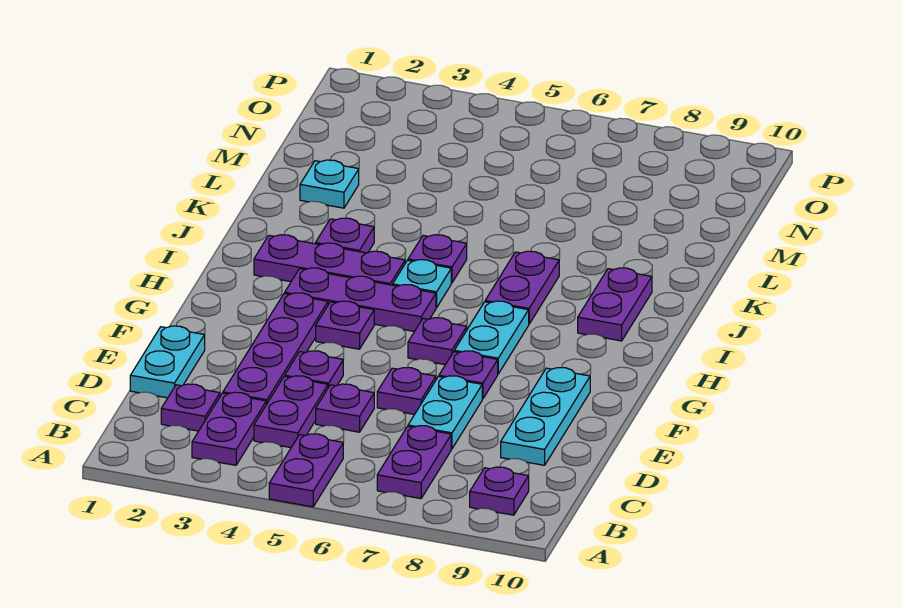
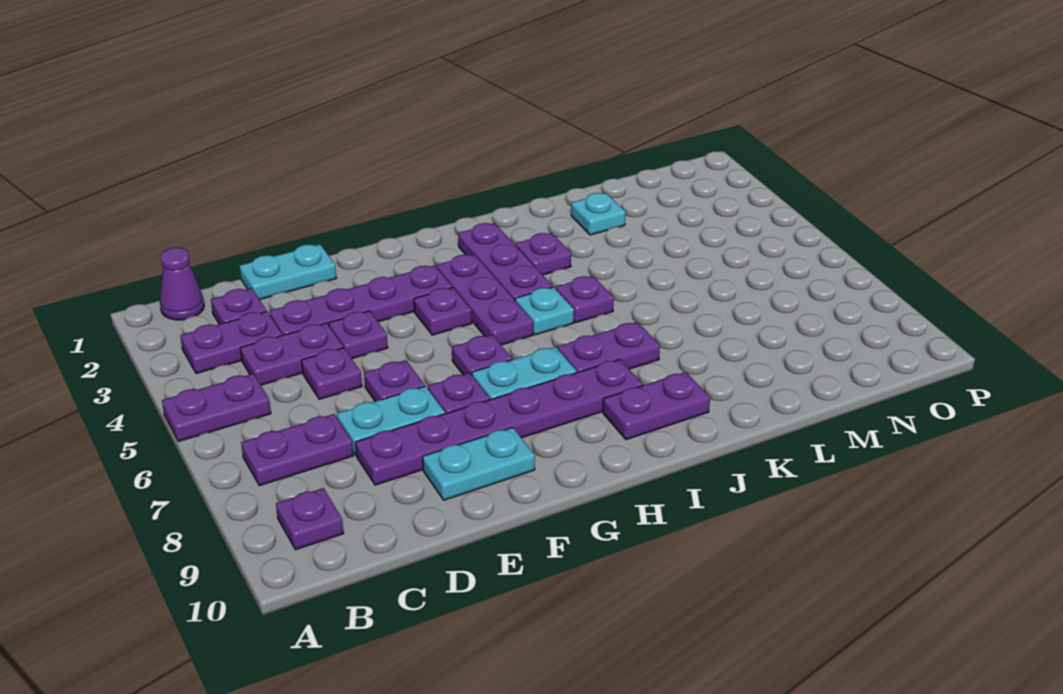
none -> purple 1x1 cone [160,247,204,320]
none -> purple 1x6 plate [355,359,643,485]
cyan 1x3 plate [501,368,590,465] -> cyan 1x2 plate [423,427,535,500]

